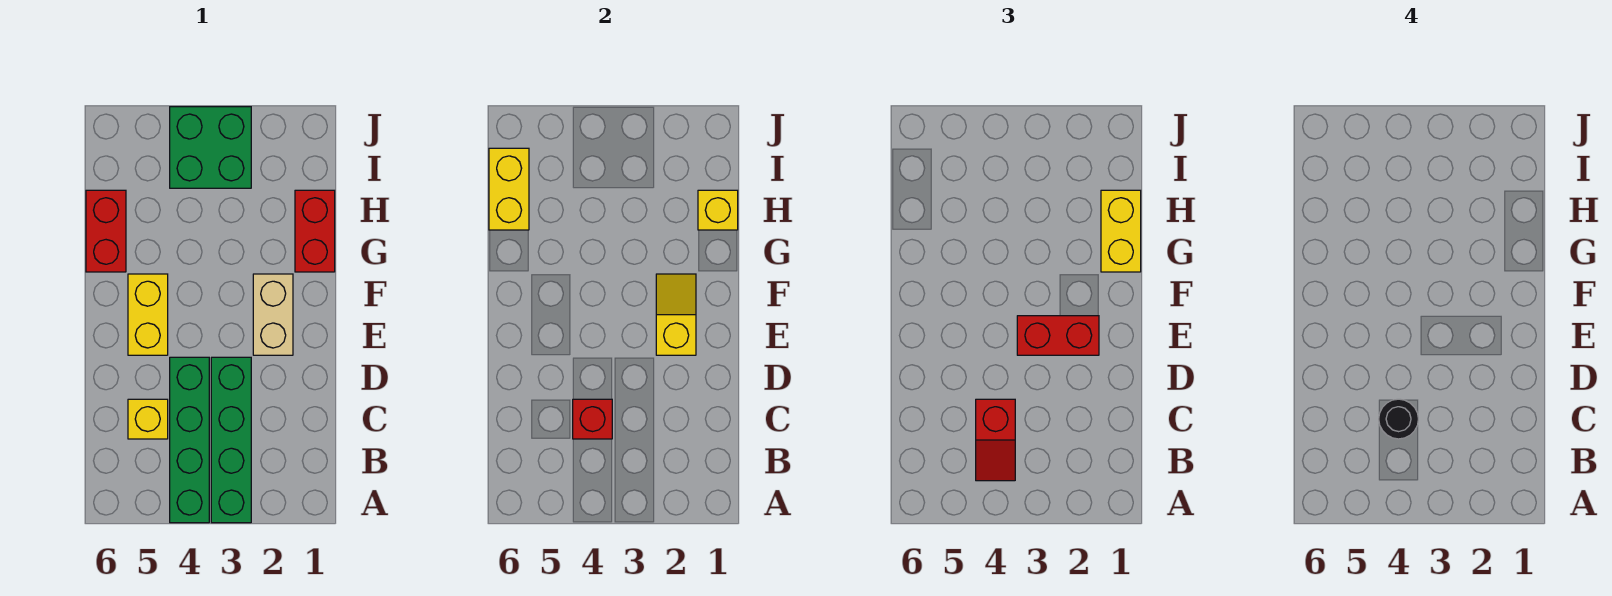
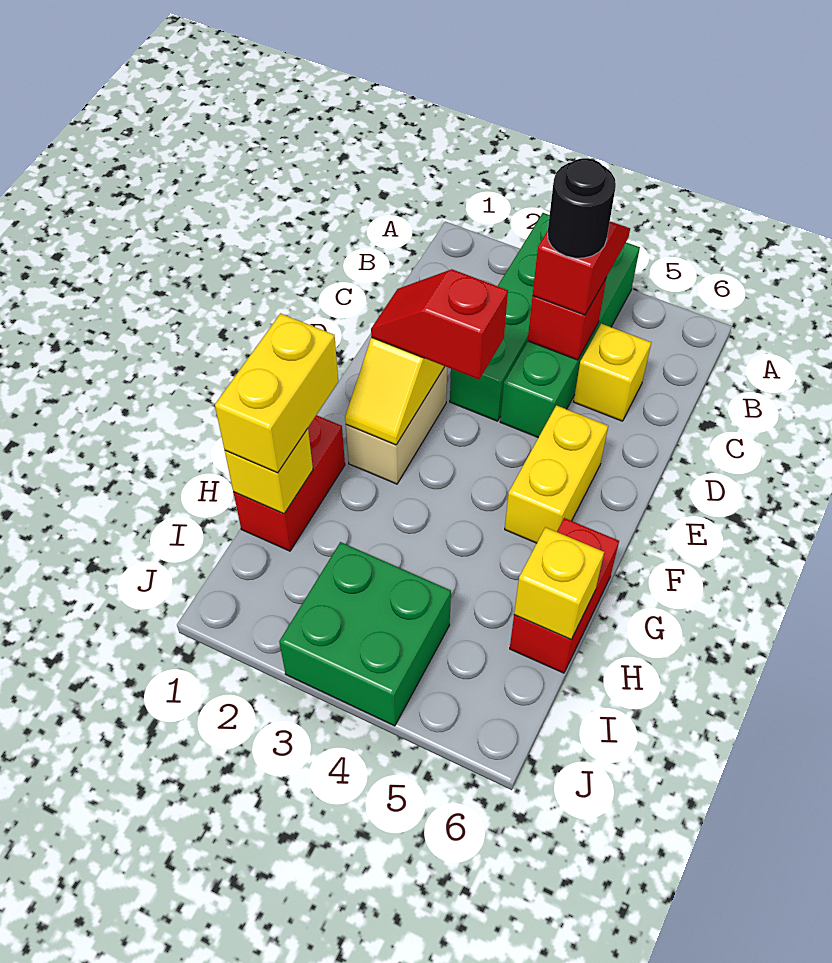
red 1x2 brick [1017,316,1099,355] -> red 1x2 slope [371,269,508,379]
yellow 1x2 brick [489,148,529,230] -> yellow 1x1 brick [514,527,604,640]

